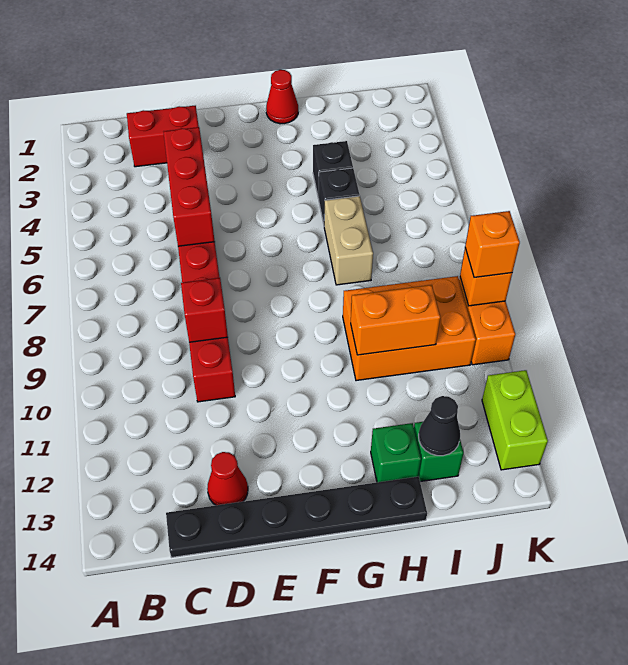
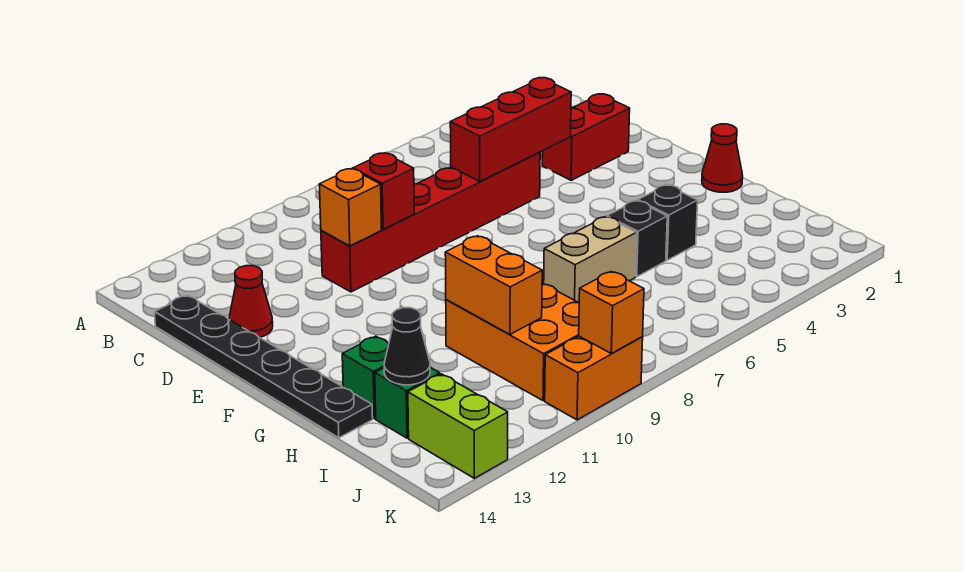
red 1x2 brick [127,106,199,167] -> red 1x2 brick turned to [542,94,630,180]
orange 1x1 brick [465,211,520,278] -> orange 1x1 brick moved to [319,169,382,246]
lime 1x2 brick [482,370,548,470] -> lime 1x2 brick turned to [408,374,508,478]

